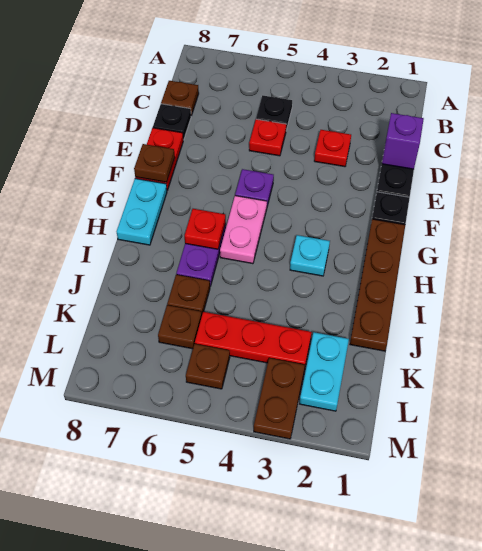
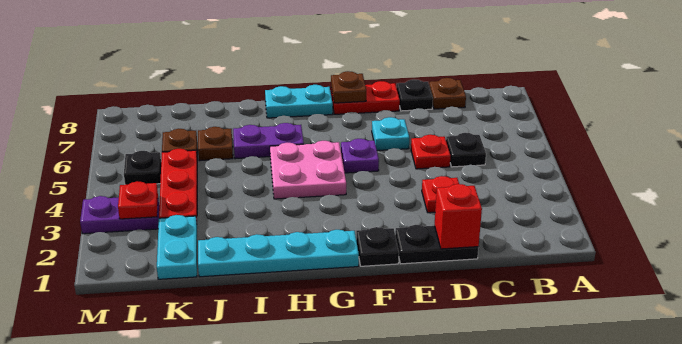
purple 1x1 brick [382,113,424,169] -> red 1x1 brick [435,184,482,249]
brown 1x4 plate [350,219,405,351] -> cyan 1x4 plate [198,230,359,277]
pink 1x2 plate [220,196,267,264] -> pink 2x2 plate [270,141,346,199]
cyan 1x1 plate [290,235,330,276] -> cyan 1x1 plate moved to [372,117,409,151]
red 1x1 plate [185,209,226,249] -> red 1x1 plate moved to [118,181,158,219]
cyan 1x2 plate [300,332,349,411] -> cyan 1x2 plate turned to [157,215,197,279]
brown 1x2 plate [254,358,305,439] -> purple 1x2 plate [80,196,159,234]
brown 1x1 plate [186,344,230,389] -> black 1x1 plate [124,151,161,185]

